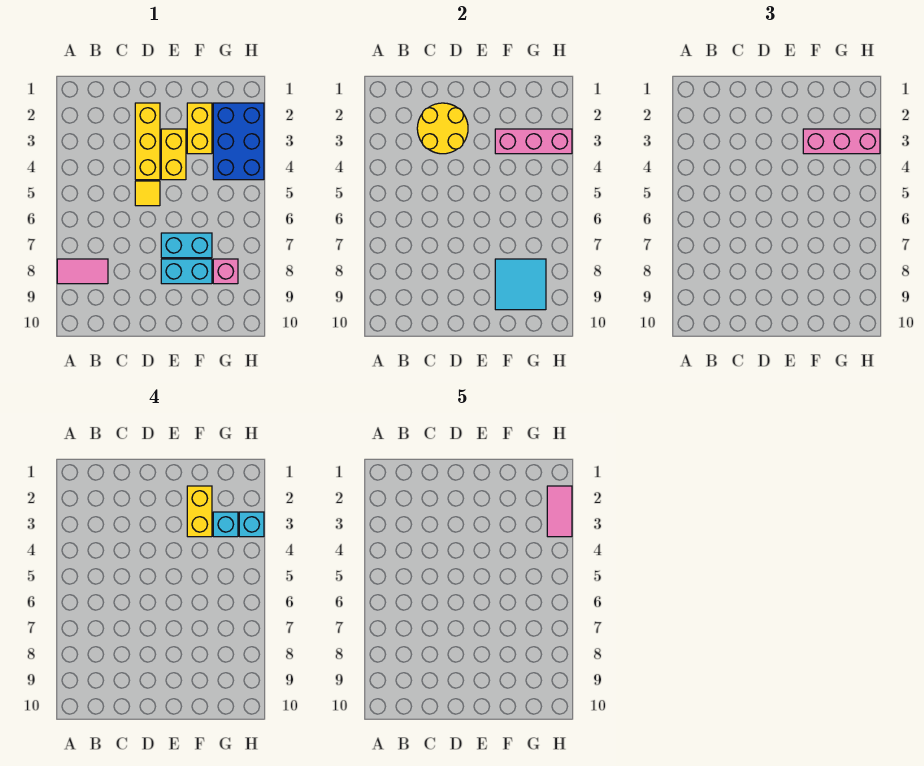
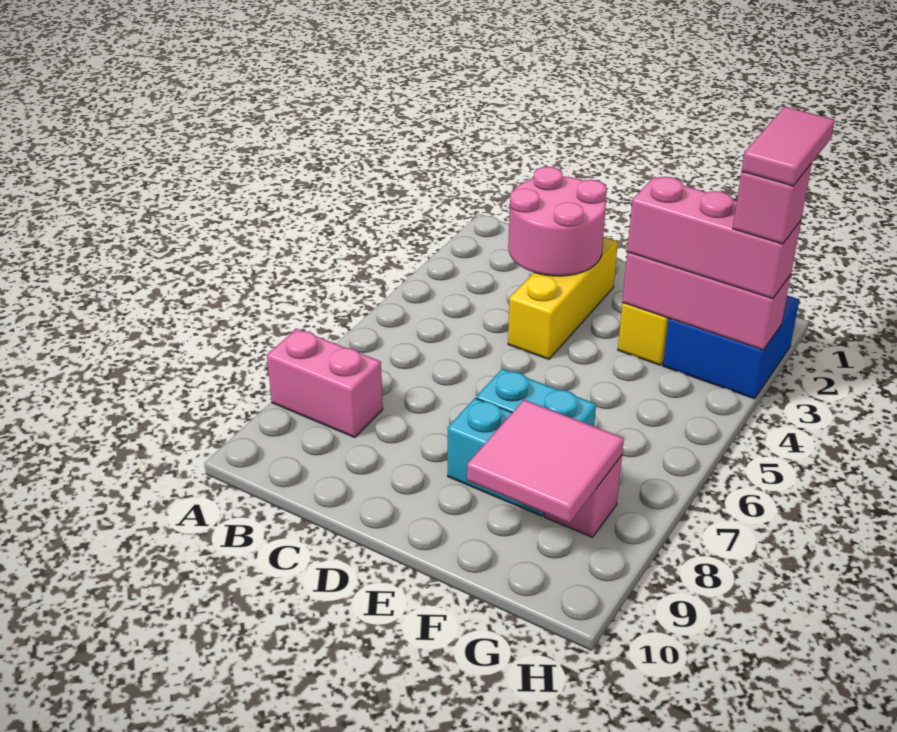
pink 1x2 tile [57,259,108,284] -> pink 1x2 brick [267,329,383,437]
yellow 2x2 round brick [417,103,468,154] -> pink 2x2 round brick [508,167,606,276]
yellow 1x1 tile [135,181,160,206] -> none
yellow 1x2 brick [161,129,186,180] -> none
yellow 1x2 brick [187,486,212,537] -> none
cyan 2x2 tile [495,259,546,310] -> pink 2x2 tile [467,400,624,523]
blue 2x3 brick [213,103,264,180] -> blue 2x2 brick [663,295,799,399]
cyan 1x1 brick [213,512,238,537] -> none
cyan 1x1 brick [239,512,264,537] -> pink 1x1 brick [733,163,812,244]

